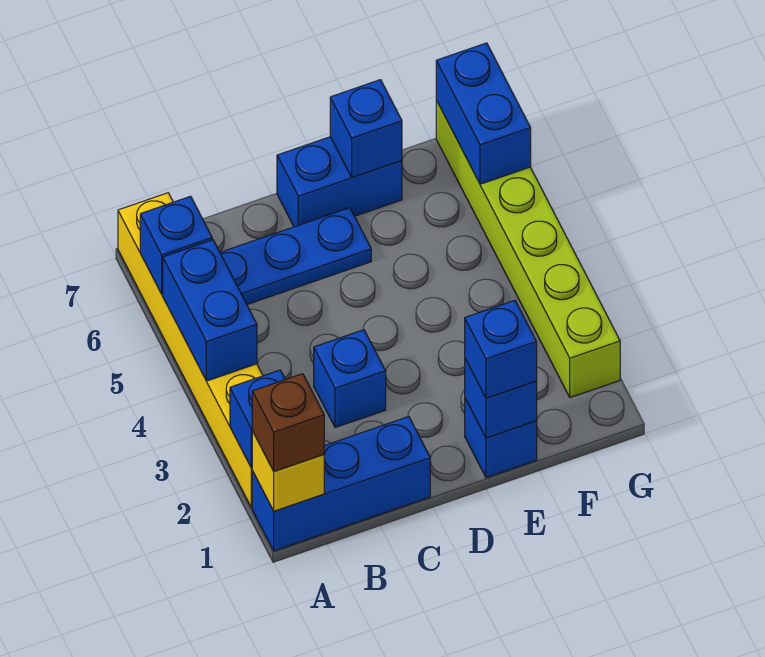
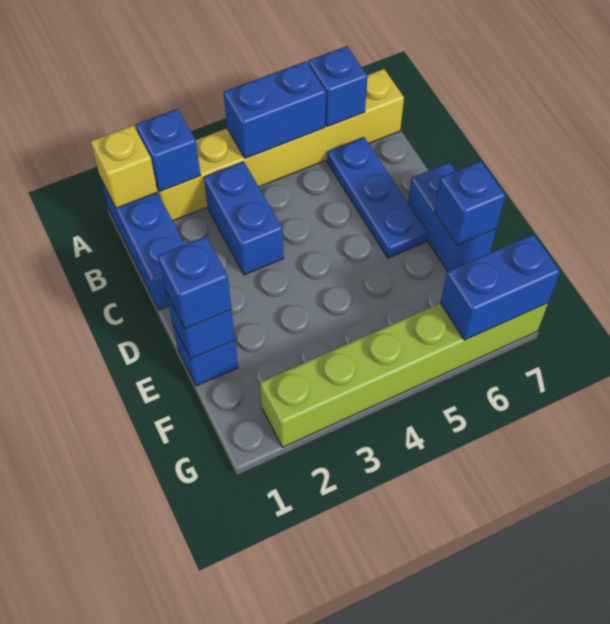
brown 1x1 brick [252,374,324,471] -> none
blue 1x1 brick [314,330,386,428] -> blue 1x2 brick [204,161,284,275]

